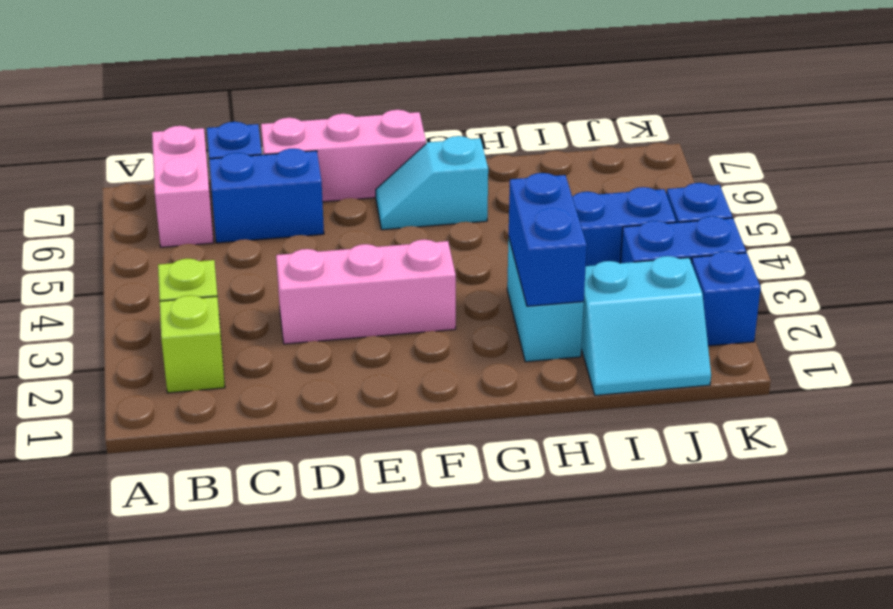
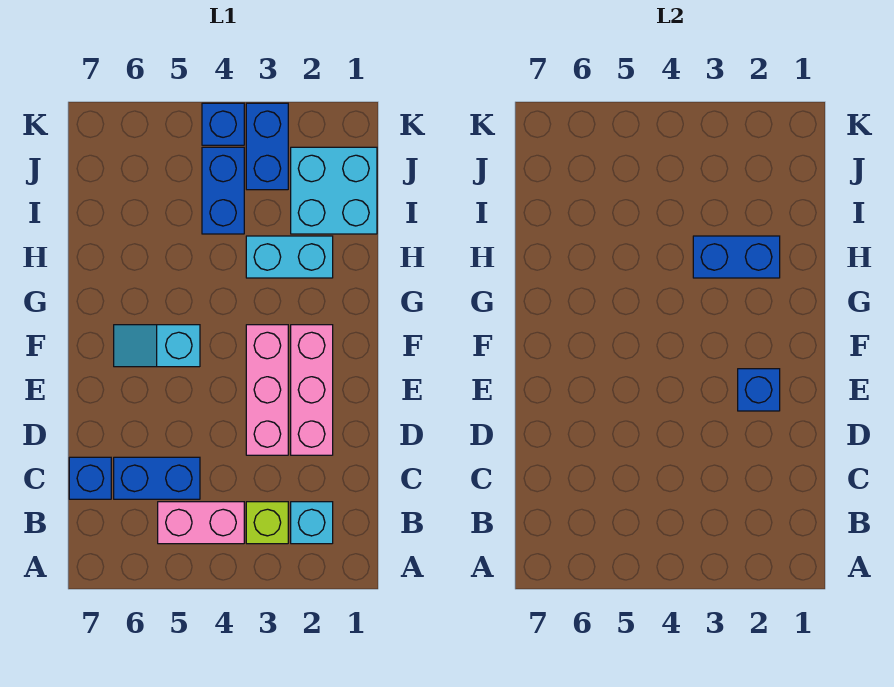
lime 1x1 brick [160,295,225,393] -> cyan 1x1 brick [291,502,333,544]
pink 1x2 brick [152,126,213,247] -> pink 1x2 brick moved to [158,502,244,544]
blue 1x2 brick [209,149,324,243] -> blue 1x2 brick turned to [114,457,200,499]
pink 1x3 brick [261,110,426,202] -> pink 1x3 brick moved to [291,325,333,455]
cyan 1x2 slope [376,136,488,230] -> cyan 1x2 slope turned to [114,325,200,367]
cyan 2x2 slope [581,256,711,395] -> cyan 2x2 brick [291,147,377,234]
blue 1x1 brick [692,251,761,346] -> blue 1x1 brick moved to [738,369,780,411]

